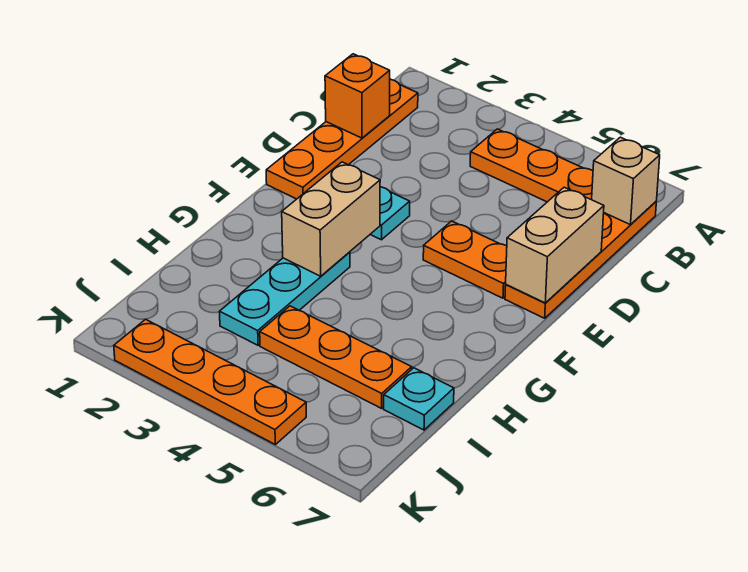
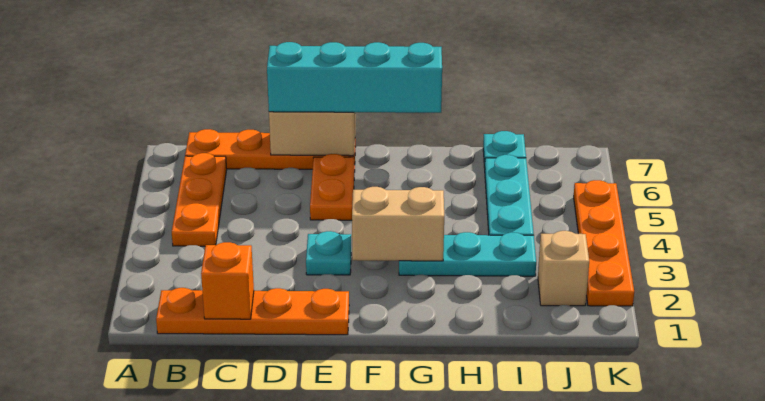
tan 1x1 brick [592,137,660,225] -> tan 1x1 brick moved to [538,231,589,306]
none -> cyan 1x4 brick [267,42,442,113]
orange 1x3 plate [260,306,412,408] -> cyan 1x3 plate [485,155,534,235]

